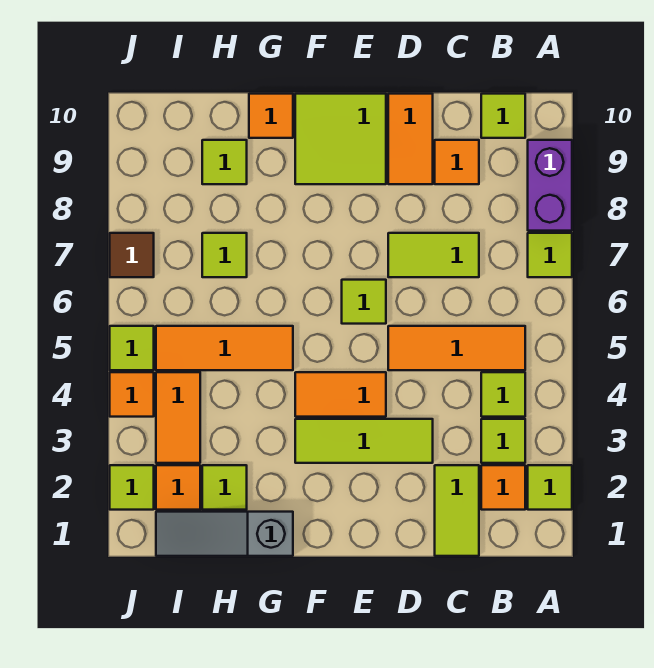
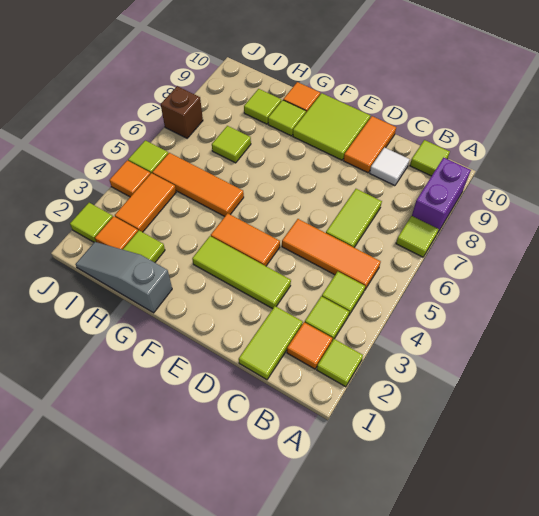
lime 1x2 tile [388,233,479,277] -> lime 1x2 tile turned to [326,189,382,247]
orange 1x1 tile [435,140,479,184] -> white 1x1 tile [370,147,410,186]
lime 1x1 tile [342,280,386,324] -> lime 1x1 tile moved to [268,100,306,136]
brown 1x1 tile [110,233,154,277] -> brown 1x1 brick [161,86,203,138]

